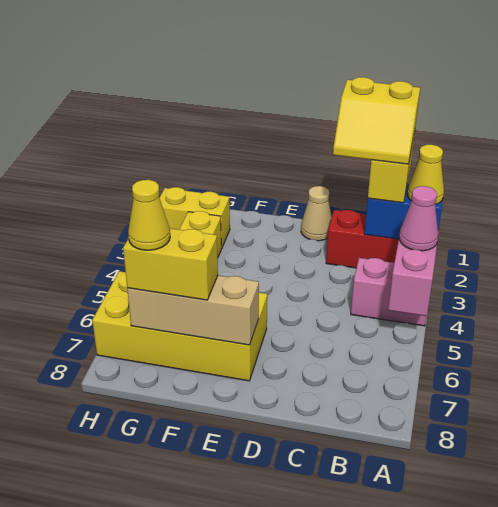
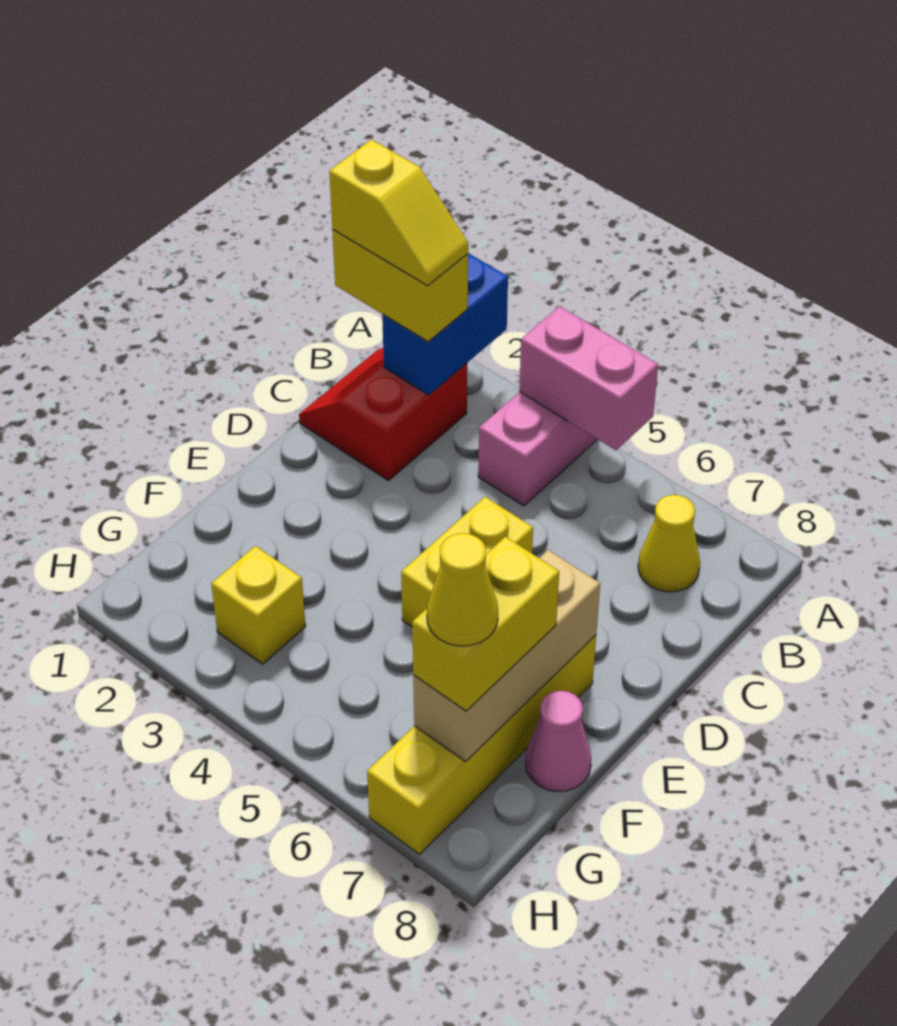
yellow 1x1 cone [407,145,444,205] -> yellow 1x1 cone moved to [638,495,700,592]
pink 1x1 cone [399,186,438,251] -> pink 1x1 cone moved to [526,691,591,792]
yellow 2x2 slope [333,77,420,164] -> yellow 1x2 slope [329,139,468,286]
tan 1x1 cone [301,186,332,241] -> none
yellow 2x4 brick [92,271,267,381] -> yellow 1x4 brick [367,635,596,854]
yellow 1x2 brick [159,187,230,248] -> yellow 1x2 brick moved to [401,497,533,627]

